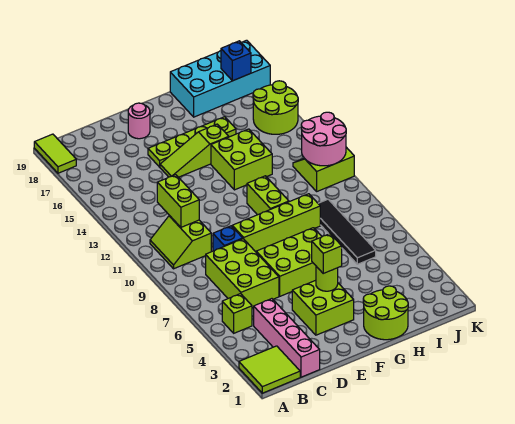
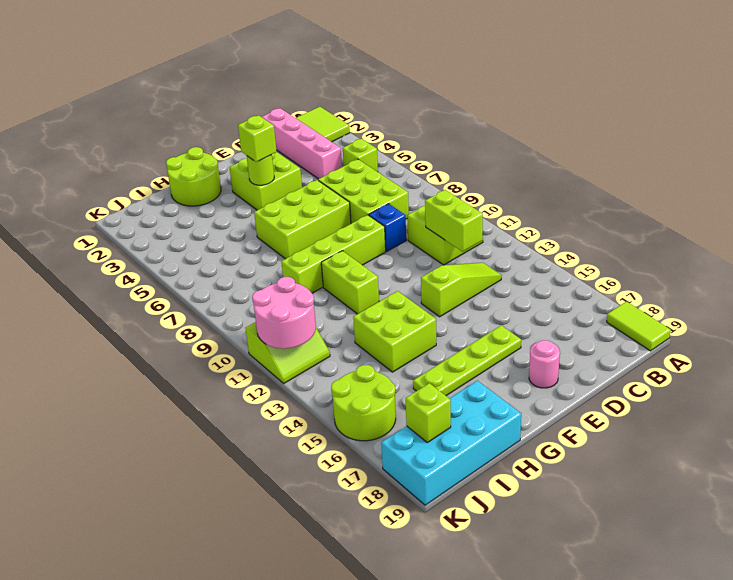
lime 1x3 slope [160,124,229,177] -> lime 1x3 slope moved to [421,263,502,317]
black 1x4 tile [318,199,376,264] -> none
blue 1x1 brick [221,41,251,81] -> lime 1x1 brick [406,383,451,442]

